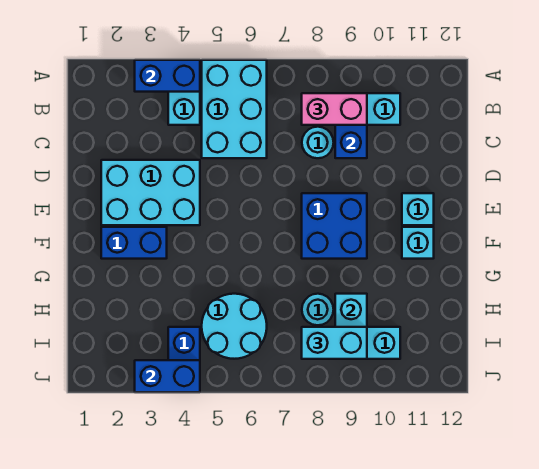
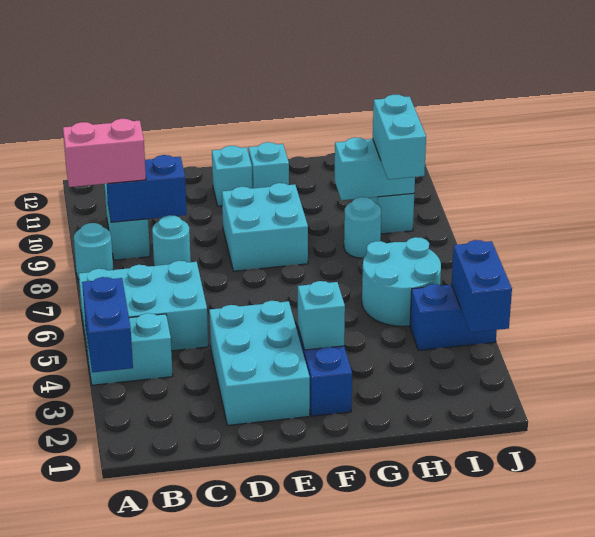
none -> cyan 1x1 round brick [74,223,113,280]
pink 1x2 brick [302,93,367,125] -> pink 1x2 brick turned to [63,119,146,187]
blue 2x2 brick [302,193,367,259] -> cyan 2x2 brick [222,183,308,271]
none -> cyan 1x1 brick [298,281,345,350]

